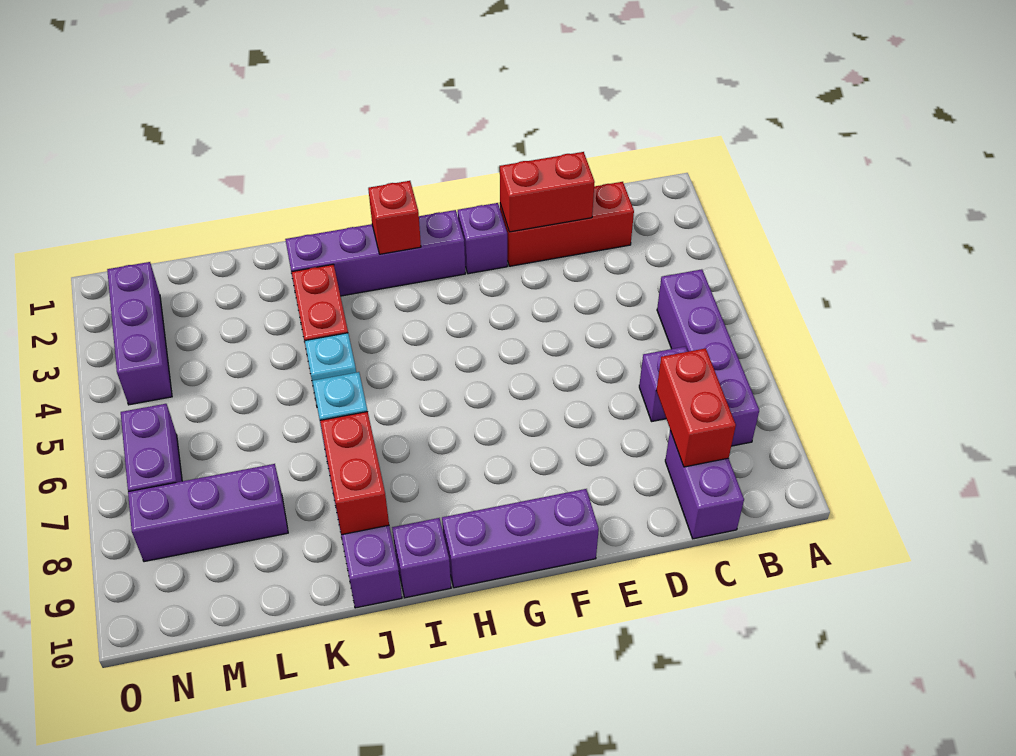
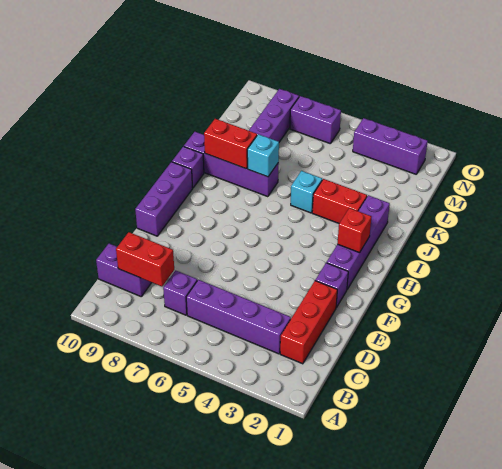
purple 1x4 brick [657,269,759,446] -> purple 1x4 brick moved to [186,280,291,354]
red 1x2 brick [500,152,595,232] -> none

